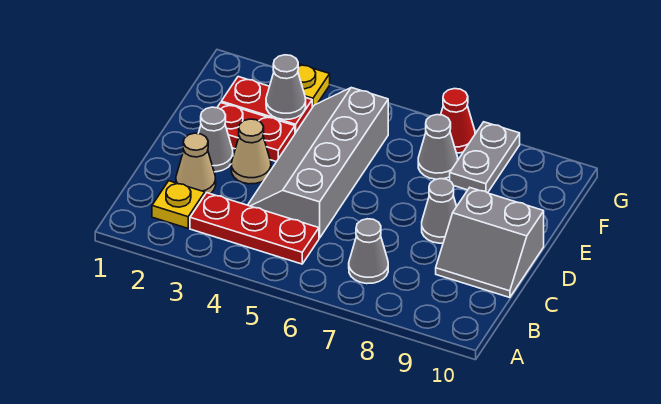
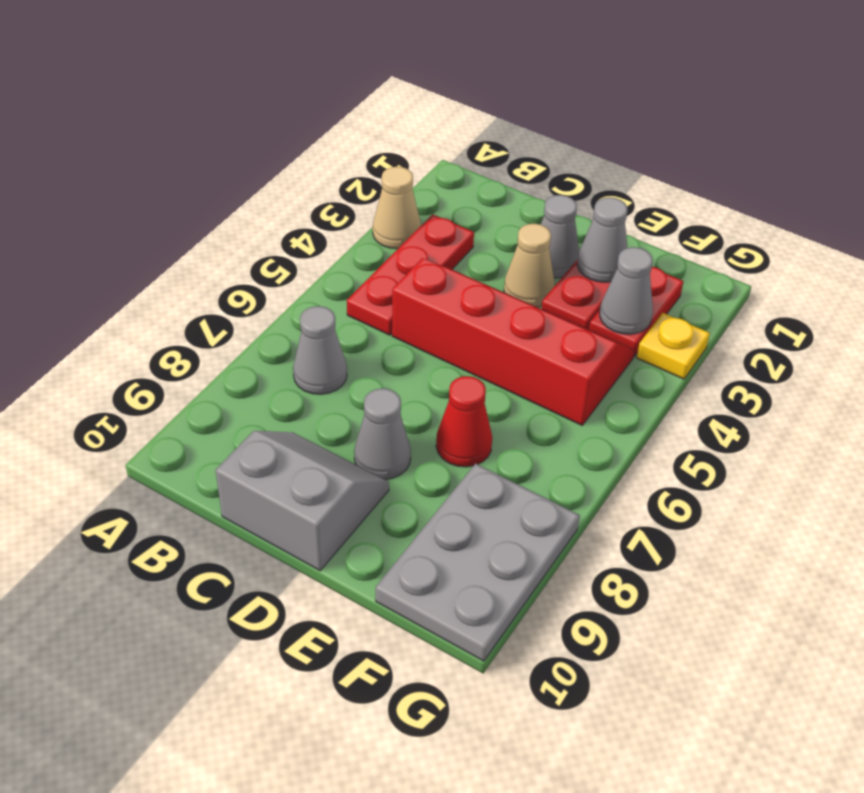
yellow 1x1 plate [152,181,205,228] -> none
tan 1x1 cone [176,133,216,194] -> tan 1x1 cone moved to [373,167,421,249]
grey 2x4 slope [248,88,388,238] -> red 2x4 slope [392,258,635,425]
grey 2x2 slope [436,188,544,298] -> grey 2x2 slope turned to [216,431,389,571]
grey 1x1 cone [418,115,458,179] -> grey 1x1 cone moved to [577,197,628,282]
grey 1x2 plate [450,122,520,193] -> grey 2x3 plate [376,464,580,661]
red 1x1 cone [441,89,475,153] -> red 1x1 cone moved to [436,376,492,467]

